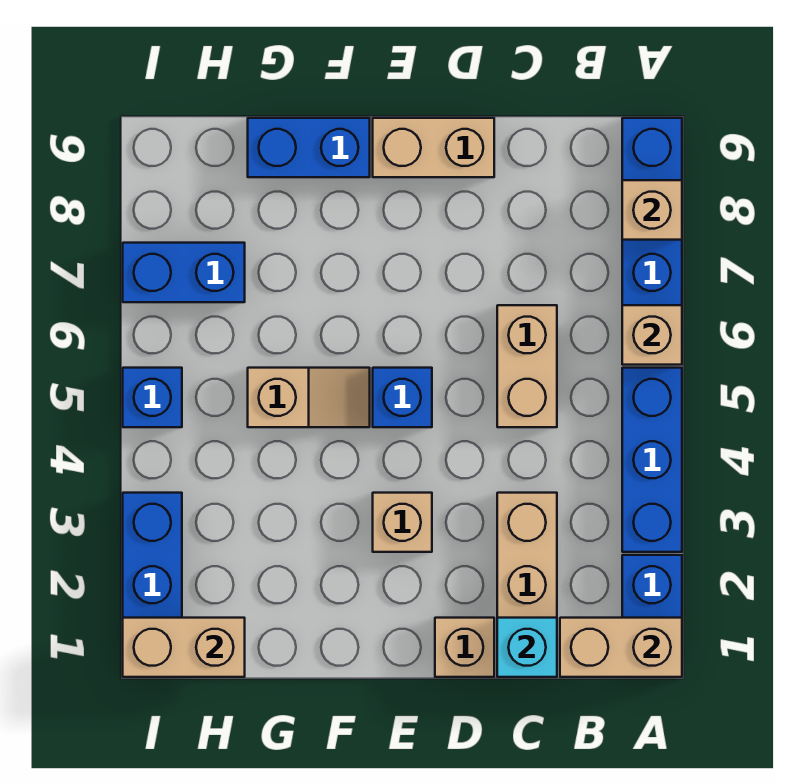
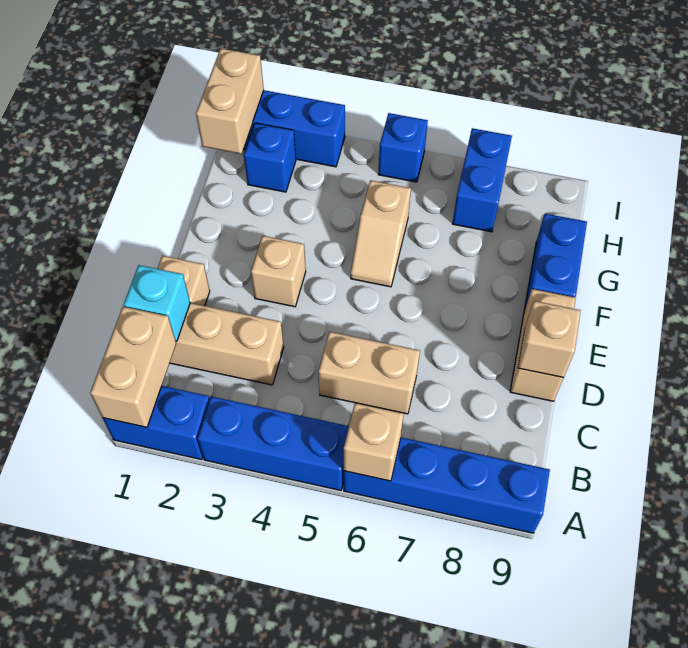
tan 1x1 brick [622,180,682,240] -> tan 1x1 brick moved to [518,301,581,378]
blue 1x1 brick [373,368,432,427] -> blue 1x1 brick moved to [244,123,296,192]

